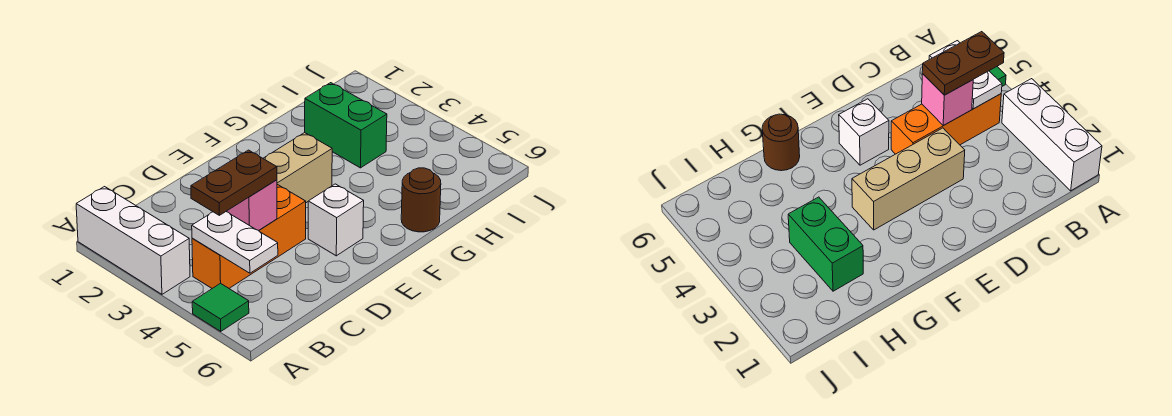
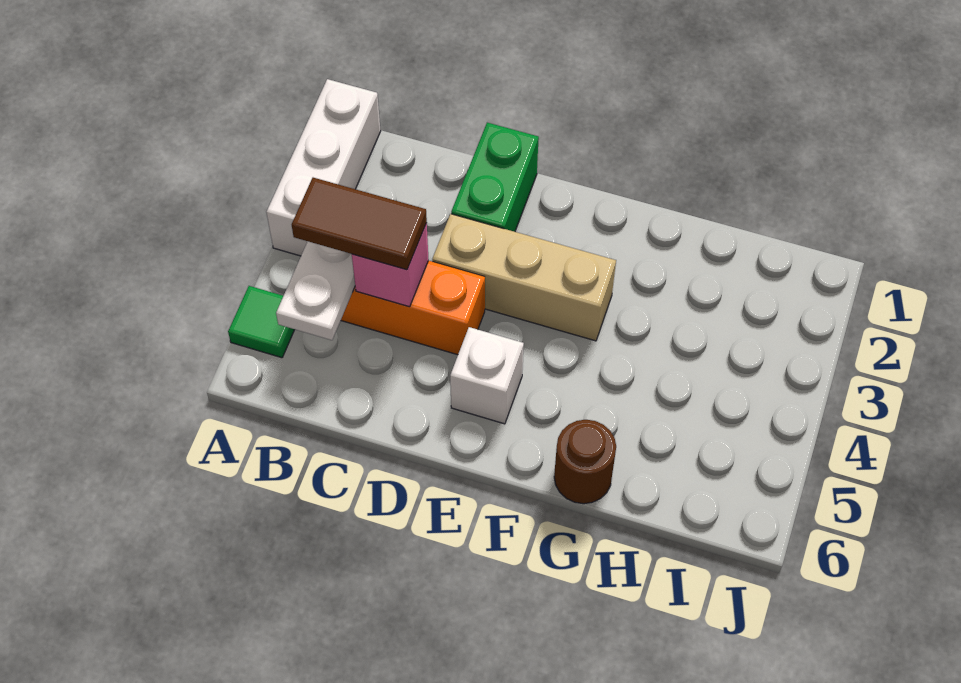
brown 1x2 plate [191,150,277,215] -> brown 1x2 tile [292,178,427,270]
green 1x2 brick [305,83,387,168] -> green 1x2 brick moved to [451,123,539,232]

